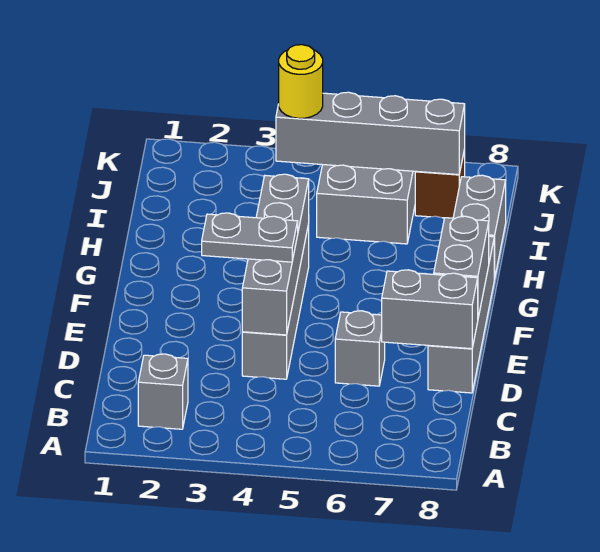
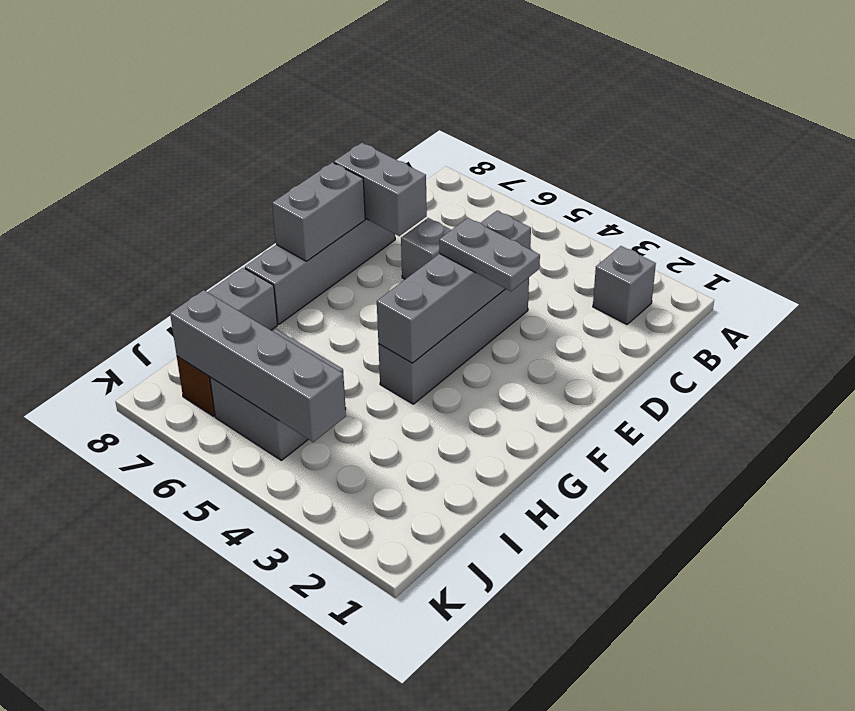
yellow 1x1 round brick [279,45,323,118] -> none

